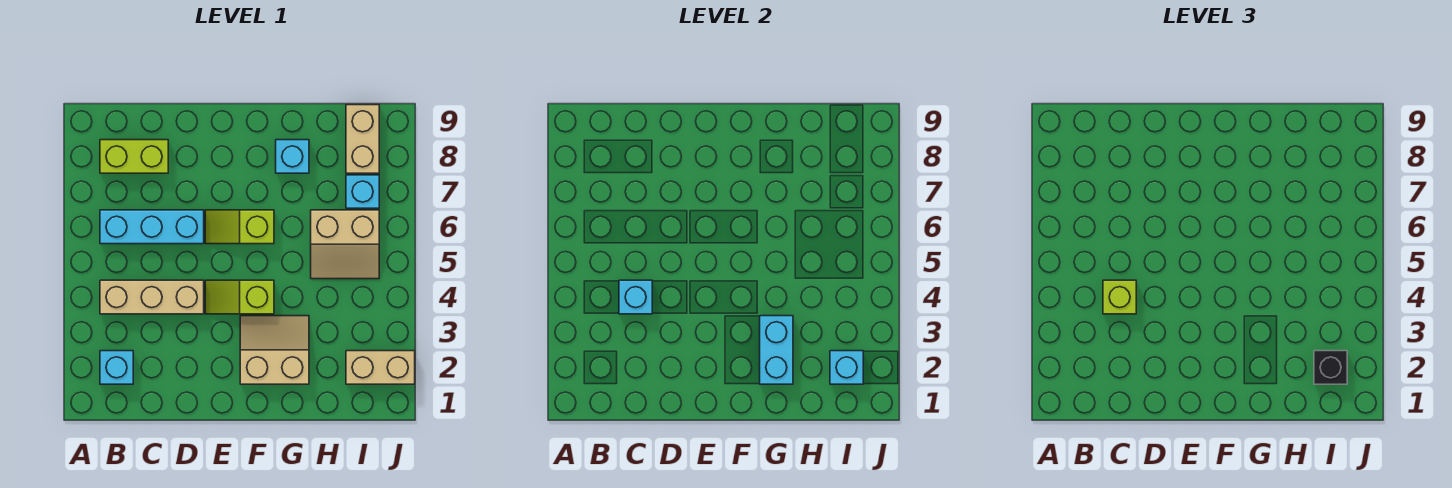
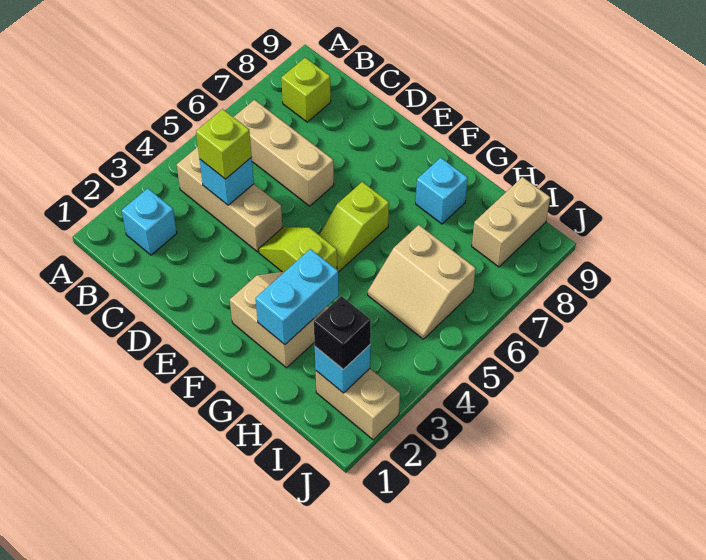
cyan 1x3 brick [100,210,204,244] -> tan 1x3 brick [234,100,334,206]
lime 1x2 brick [100,140,168,173] -> lime 1x1 brick [281,58,331,122]
lime 1x2 slope [205,210,274,244] -> lime 1x2 slope turned to [319,182,389,272]
cyan 1x1 brick [346,175,379,208] -> none

